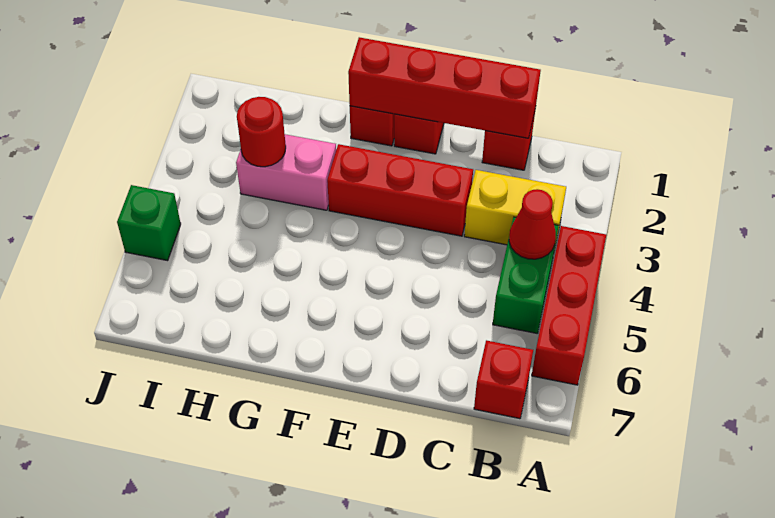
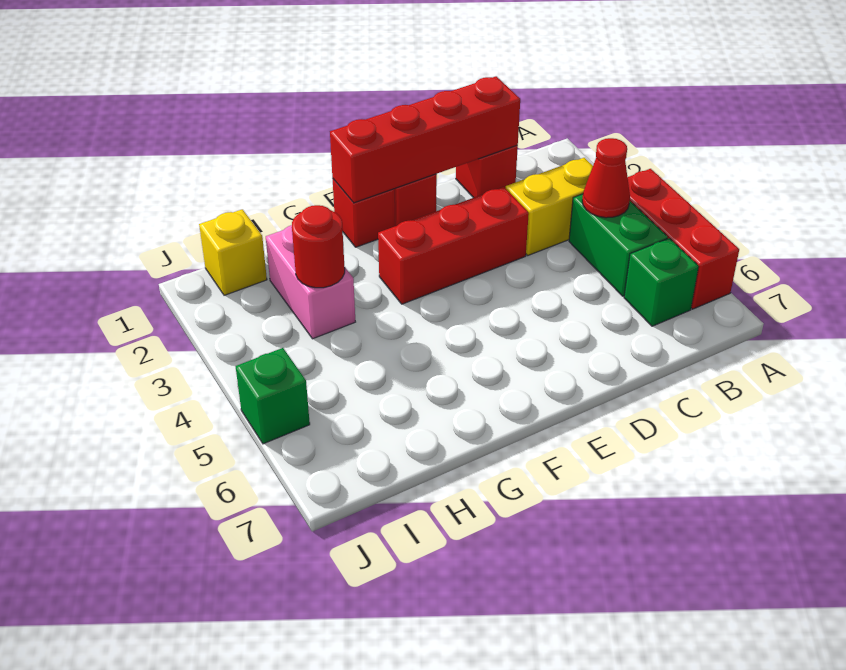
none -> green 1x1 brick [624,238,699,326]
red 1x1 brick [474,340,533,419] -> none
pink 1x2 brick [236,134,336,210] -> pink 1x2 brick turned to [266,225,355,339]
none -> yellow 1x1 brick [199,209,267,295]

